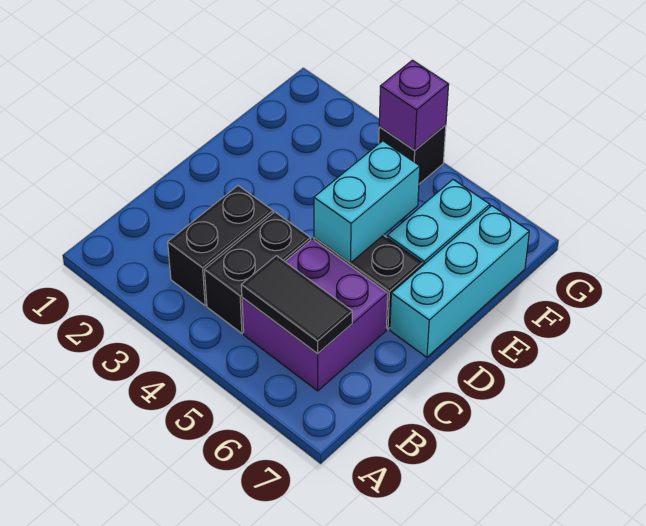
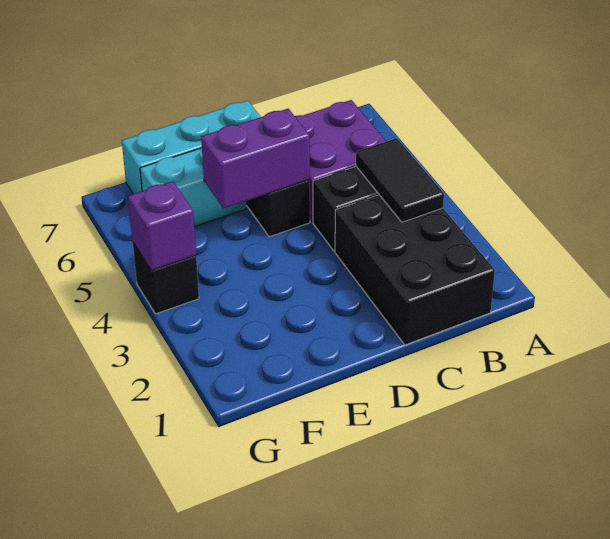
black 1x2 brick [168,186,273,305] -> black 2x3 brick [335,195,495,345]
black 1x2 tile [241,256,352,354] -> black 1x2 tile moved to [356,138,444,222]
cyan 1x2 brick [314,141,420,263] -> purple 1x2 brick [201,109,310,208]

